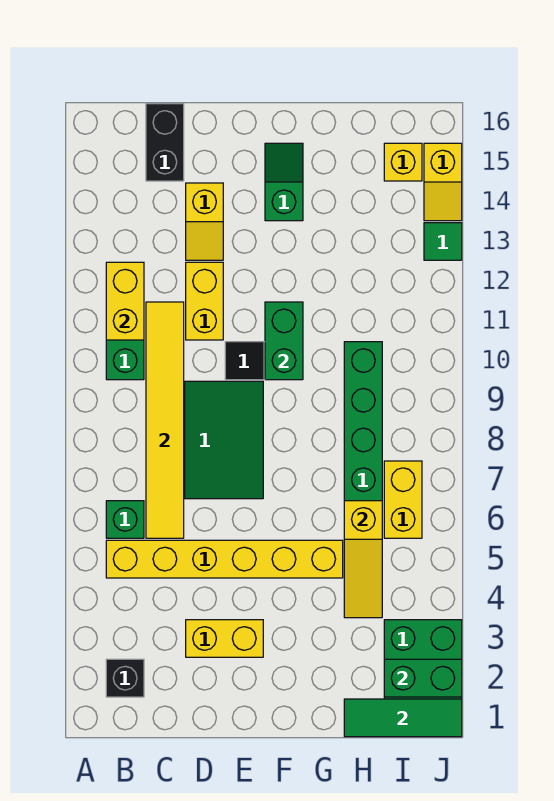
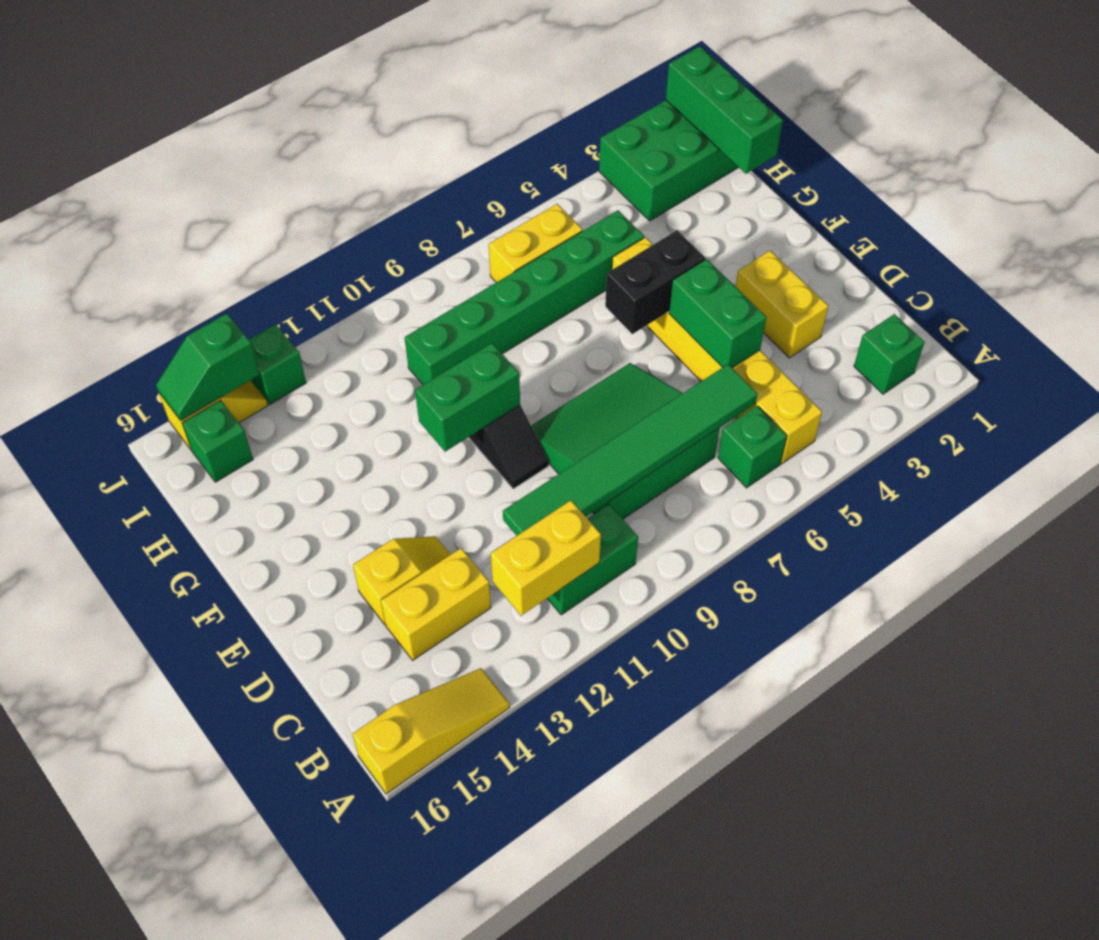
black 1x1 brick [106,659,144,697] -> green 1x1 brick [854,314,925,394]
yellow 1x6 tile [146,302,184,538] -> green 1x6 tile [503,364,757,536]
black 1x2 brick [146,104,184,181] -> black 1x2 brick moved to [605,231,705,334]
yellow 1x2 brick [186,262,223,340] -> yellow 1x2 brick moved to [381,548,491,660]
green 1x2 slope [265,143,303,221] -> green 1x2 slope moved to [156,313,260,421]
green 1x3 tile [344,699,462,737] -> green 1x3 brick [666,46,783,174]
yellow 1x3 slope [344,501,382,618] -> yellow 1x3 slope moved to [353,668,510,794]
green 1x2 brick [384,659,462,697] -> green 1x2 brick moved to [669,259,766,368]
yellow 1x1 brick [384,143,422,181] -> green 1x1 brick [182,400,253,482]
green 1x1 tile [424,223,462,260] -> green 1x1 brick [249,324,306,404]

